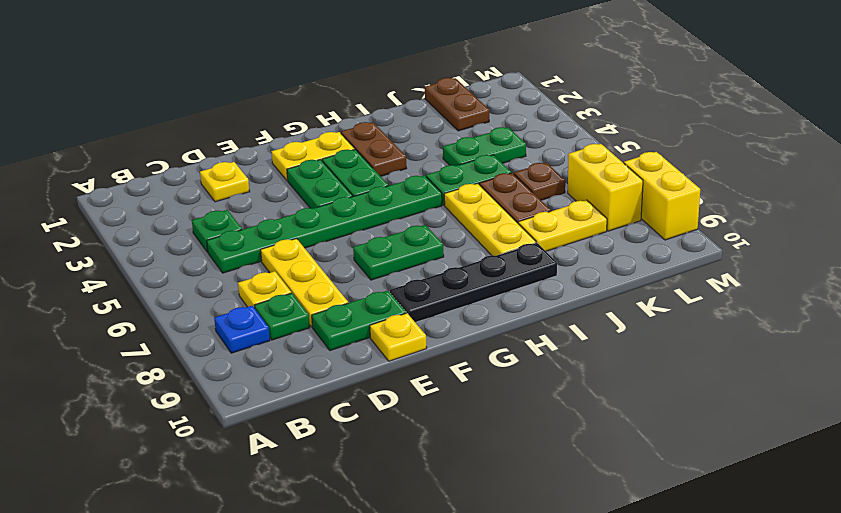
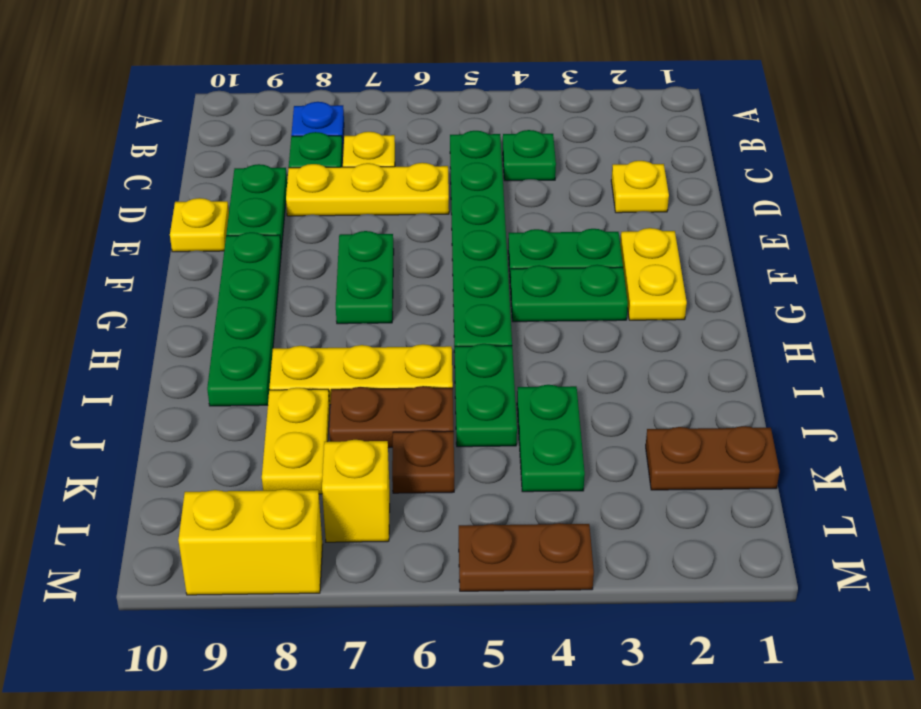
black 1x4 plate [390,243,557,322] -> green 1x4 plate [207,232,281,406]
brown 1x2 plate [341,122,407,176] -> brown 1x2 plate moved to [459,523,594,591]
yellow 1x2 brick [568,144,643,231] -> yellow 1x1 brick [322,440,390,542]

